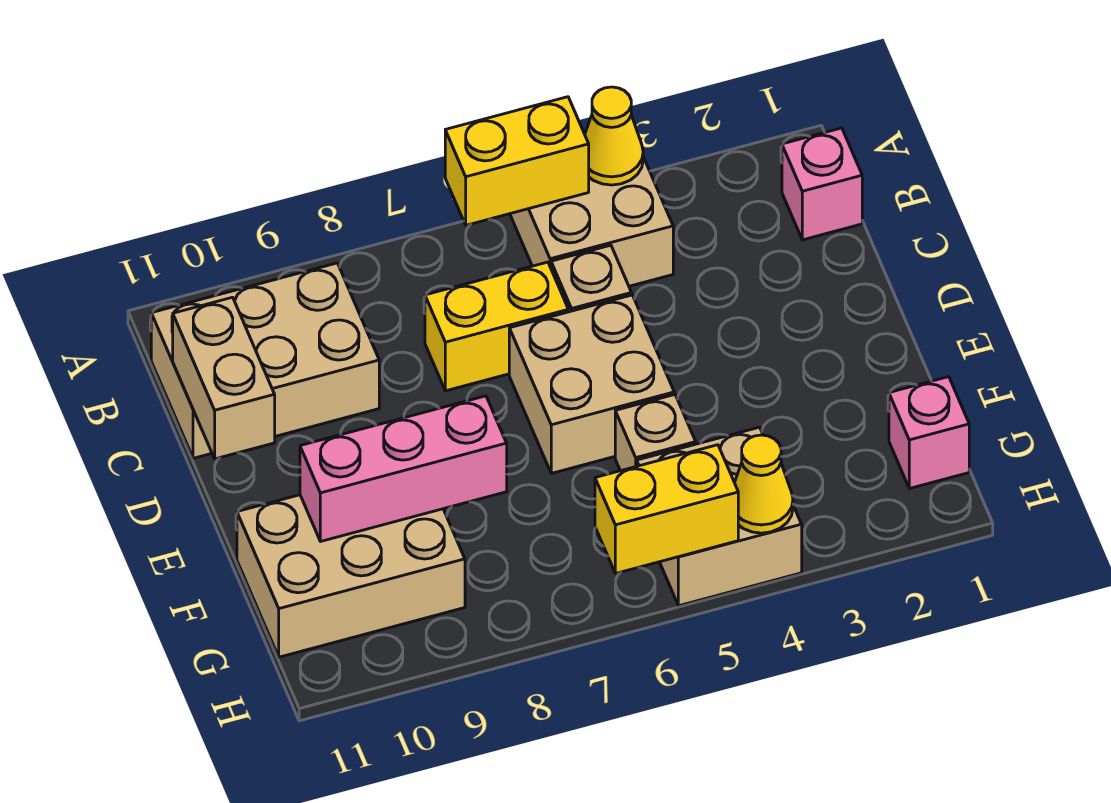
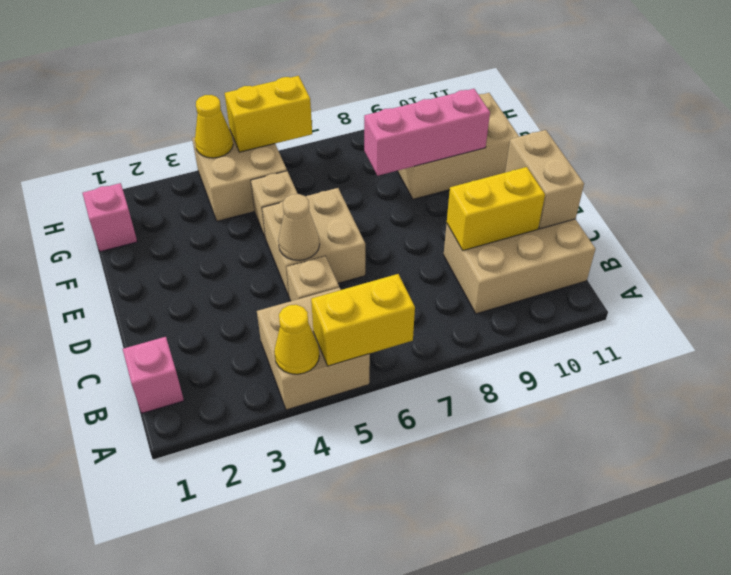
yellow 1x2 brick [425,262,568,391] -> yellow 1x2 brick moved to [447,167,545,250]
none -> tan 1x1 cone [278,194,320,260]

